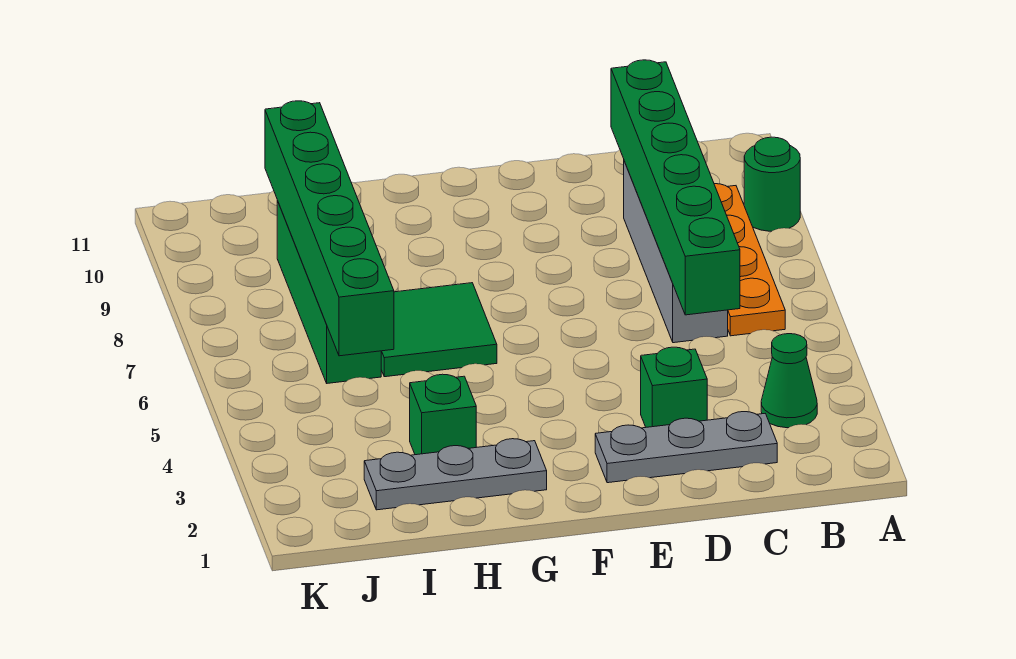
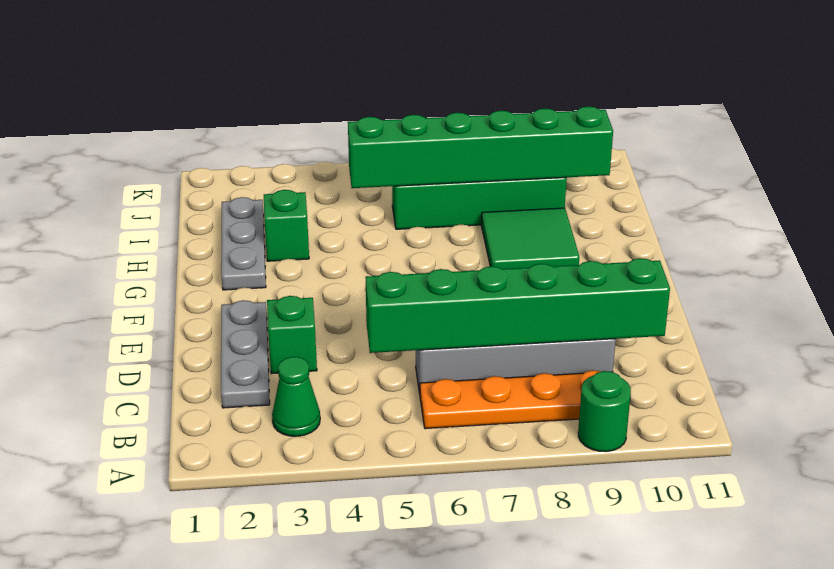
green 2x2 tile [381,283,497,377] -> green 2x2 tile moved to [481,208,579,269]

